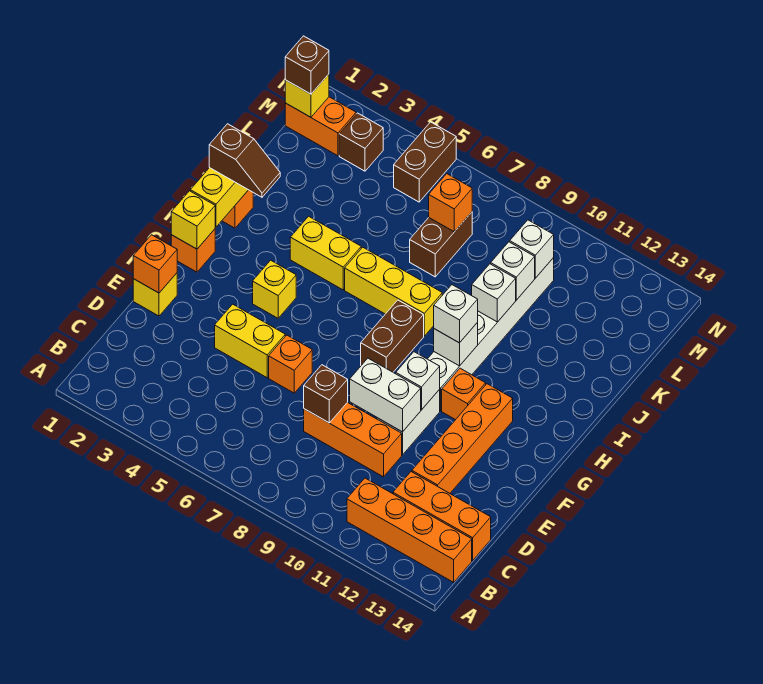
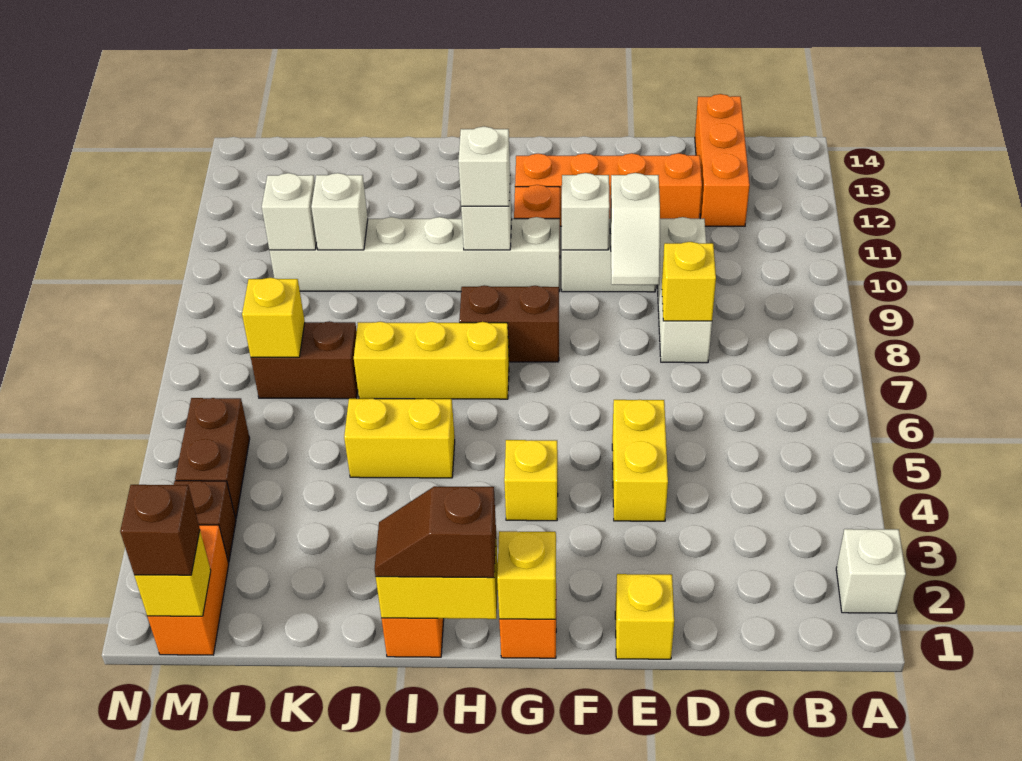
orange 1x4 brick [347,478,472,582] -> none
orange 1x3 brick [304,402,402,477] -> white 1x3 brick [657,217,712,363]
brown 1x1 brick [304,365,348,423] -> yellow 1x1 brick [662,242,716,321]
orange 1x1 brick [133,235,177,293] -> none
orange 1x1 brick [269,335,312,393] -> none
white 1x2 brick [350,358,421,432] -> white 1x2 slope [610,173,660,285]
brown 1x2 slope [209,124,280,197] -> brown 1x2 slope turned to [375,486,496,578]
yellow 1x2 brick [290,216,361,290] -> yellow 1x2 brick turned to [344,398,455,478]
yellow 1x3 brick [345,247,442,336] -> yellow 1x3 brick turned to [354,322,509,399]
white 1x1 brick [472,264,516,322] -> white 1x1 brick moved to [836,529,906,613]
orange 1x1 brick [429,174,472,232] -> yellow 1x1 brick [242,278,305,357]
brown 1x2 brick [394,122,456,202] -> brown 1x2 brick turned to [175,398,250,519]

